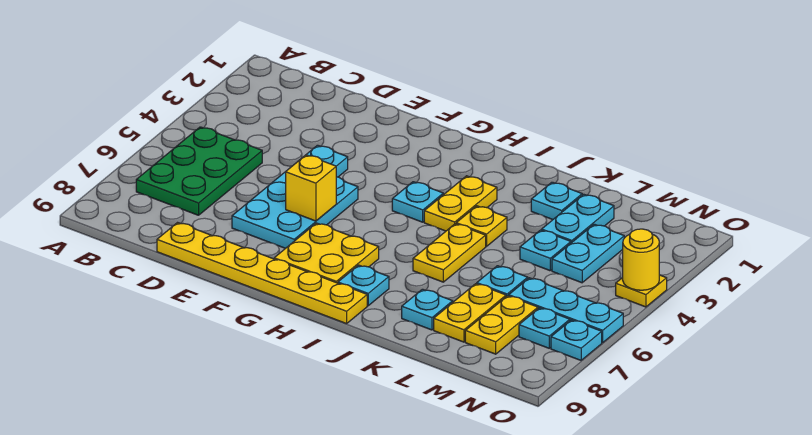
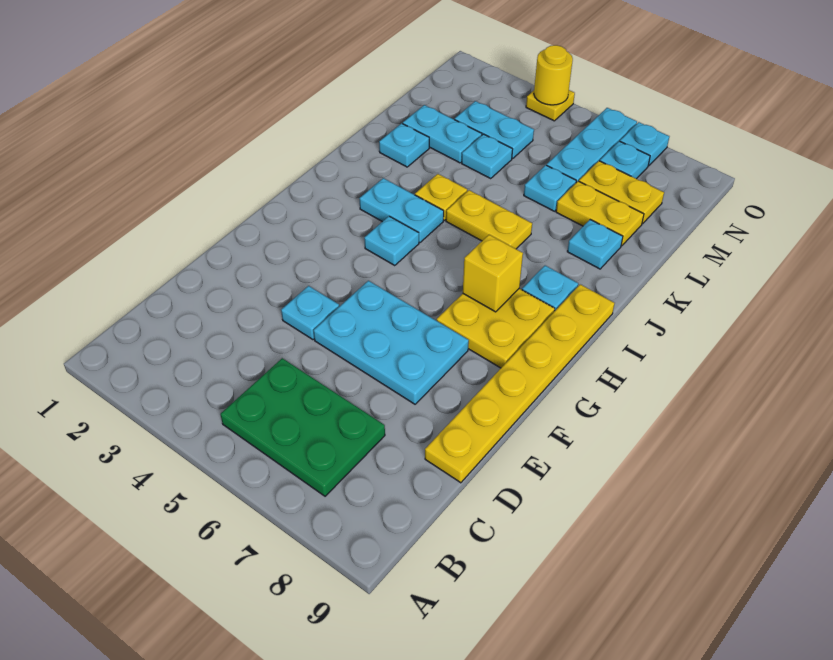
yellow 1x1 brick [286,155,336,221] -> yellow 1x1 brick moved to [463,235,523,312]
yellow 1x2 plate [424,176,497,231] -> cyan 1x2 plate [359,178,444,242]

